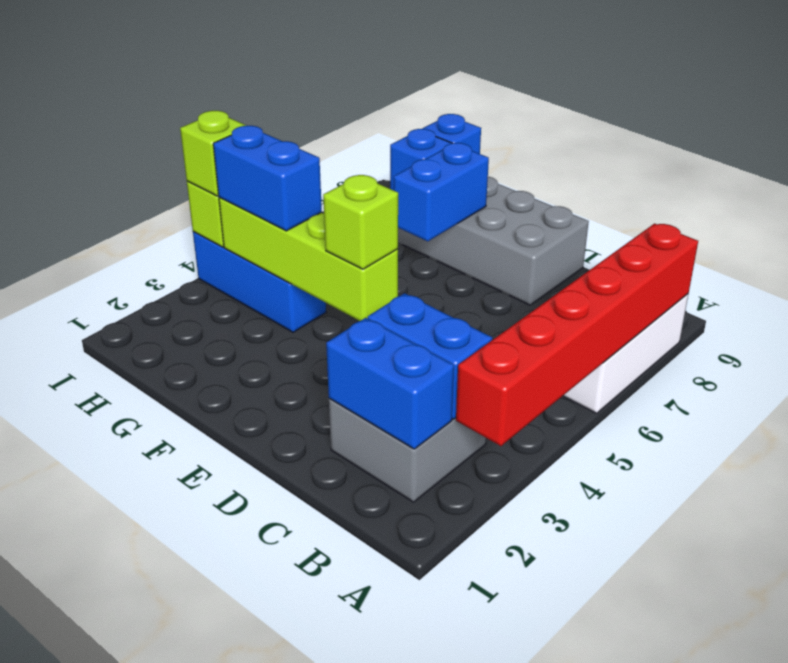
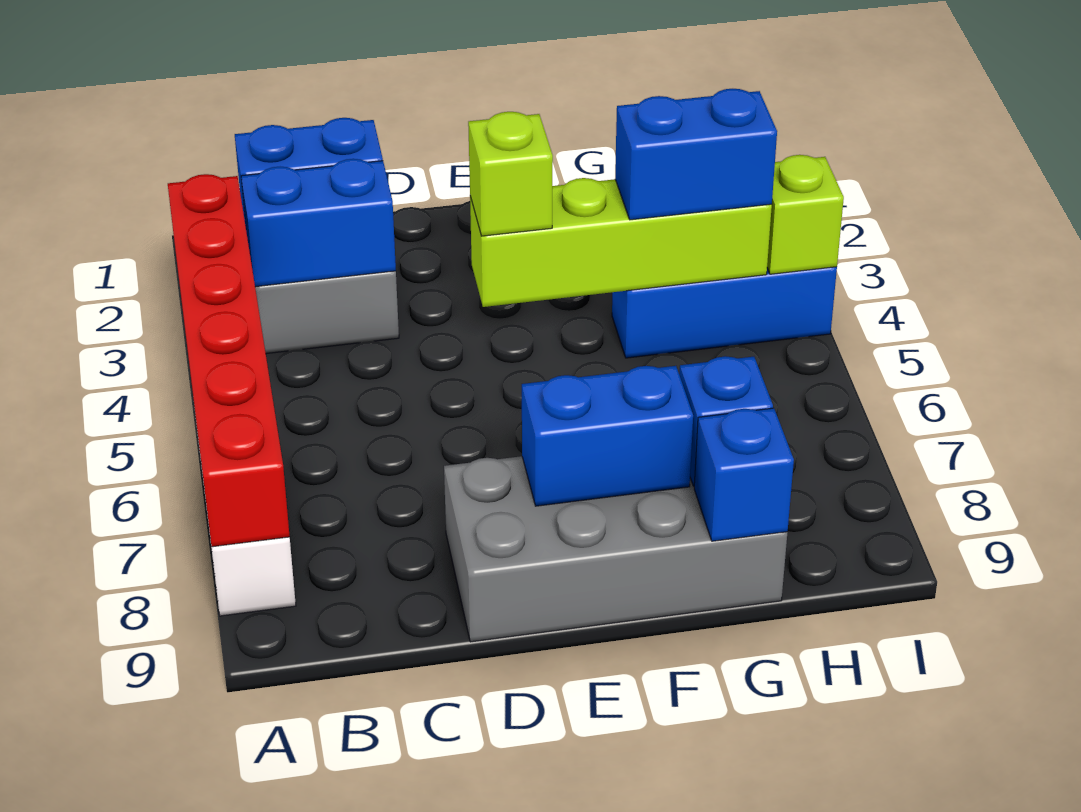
blue 1x2 brick [394,143,489,241] -> blue 1x2 brick turned to [522,366,693,506]
lime 1x1 brick [180,111,246,196] -> none

